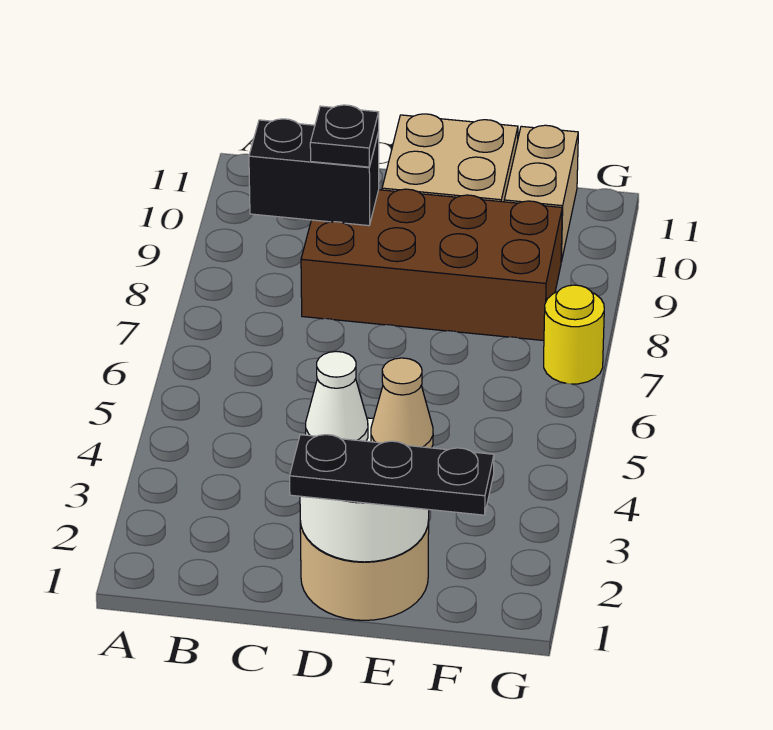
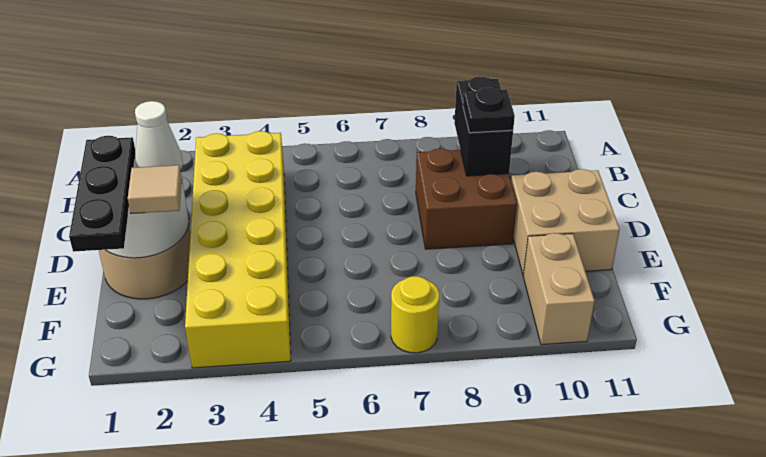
none -> yellow 2x6 brick [185,131,291,368]
brown 2x4 brick [301,189,562,341] -> brown 2x2 brick [416,149,517,249]
tan 1x1 cone [371,358,433,448] -> tan 1x1 tile [128,165,182,214]
tan 1x2 brick [504,125,578,262] -> tan 1x2 brick turned to [523,233,595,345]

